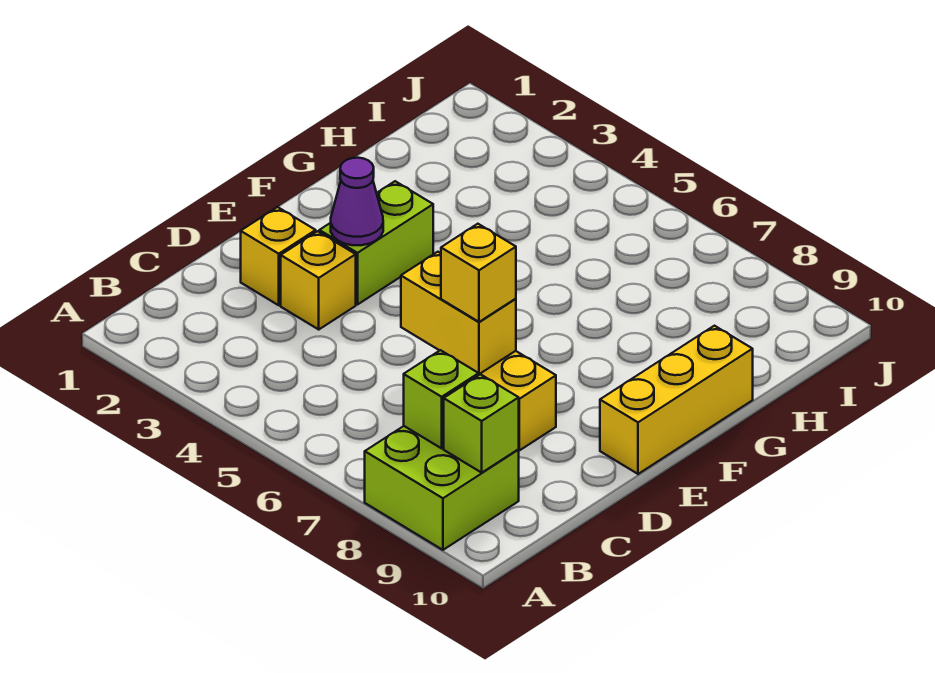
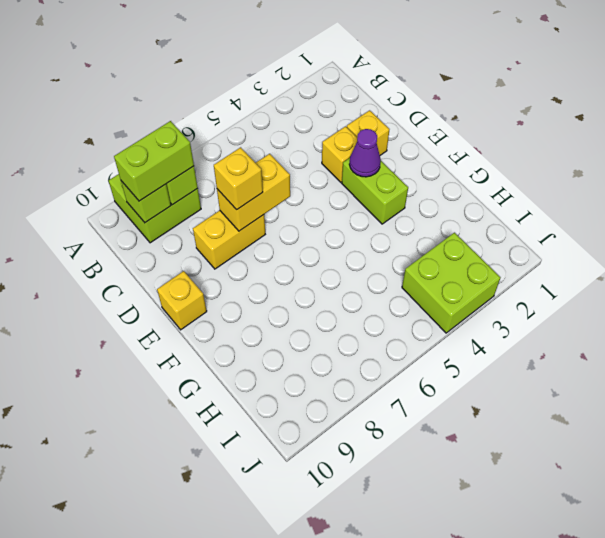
none -> lime 1x2 brick [114,121,194,201]
yellow 1x3 brick [600,326,753,474] -> yellow 1x1 brick [157,271,207,330]
none -> lime 2x2 brick [402,233,501,333]

